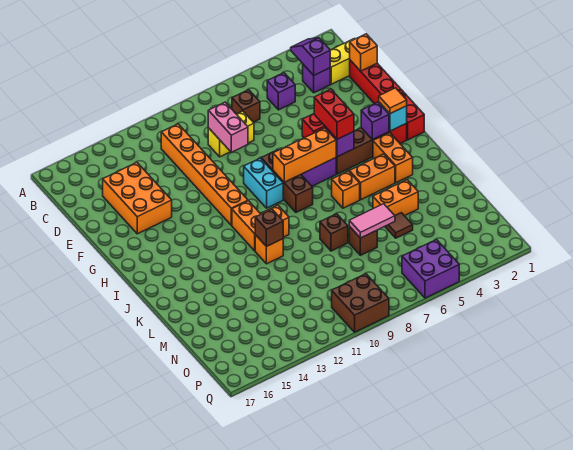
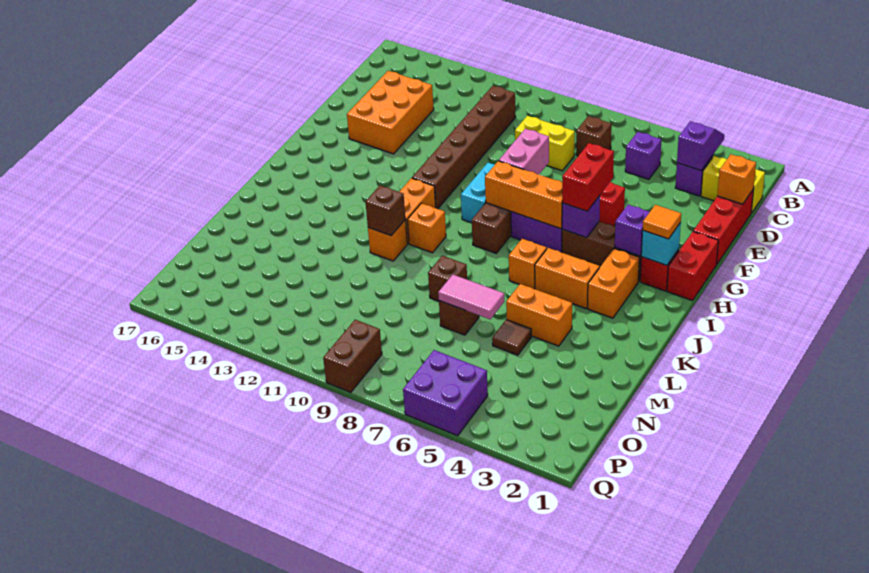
orange 1x6 brick [161,124,248,225] -> brown 1x6 brick [412,86,516,209]
pink 1x2 brick [208,102,248,152] -> pink 1x2 brick moved to [499,129,549,174]
brown 2x2 brick [332,274,389,332] -> brown 1x2 brick [323,320,382,392]

